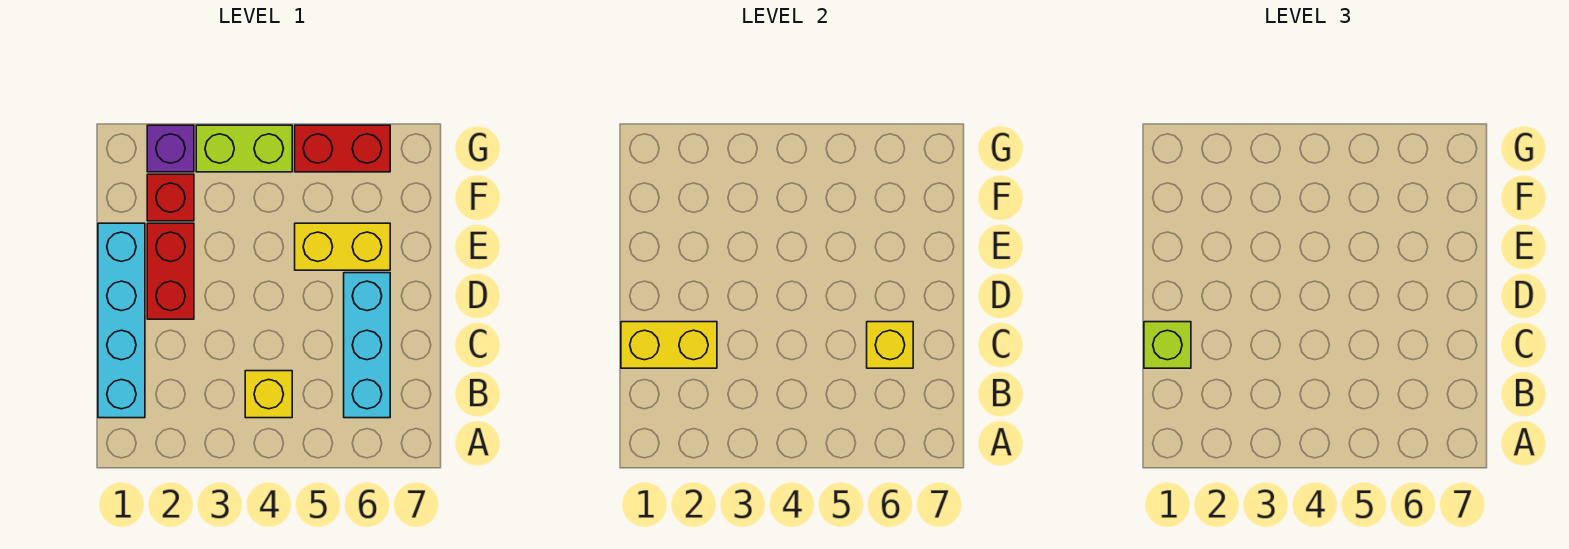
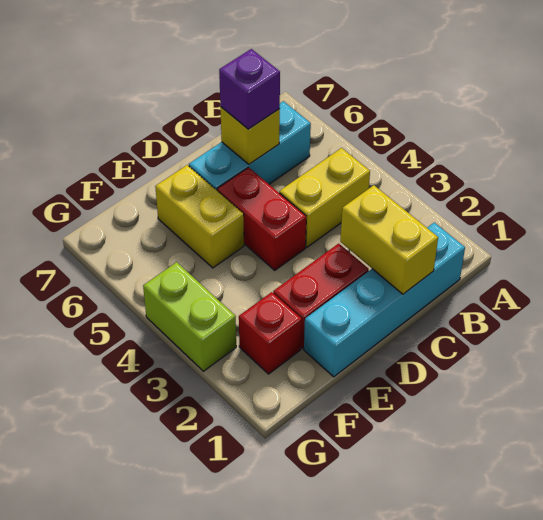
yellow 1x1 brick [245,371,292,418] -> yellow 1x2 brick [279,148,370,247]
lime 1x1 brick [1144,322,1191,368] -> none
purple 1x1 brick [147,125,194,172] -> purple 1x1 brick moved to [219,49,280,129]
red 1x2 brick [295,125,390,172] -> red 1x2 brick moved to [217,167,306,270]

